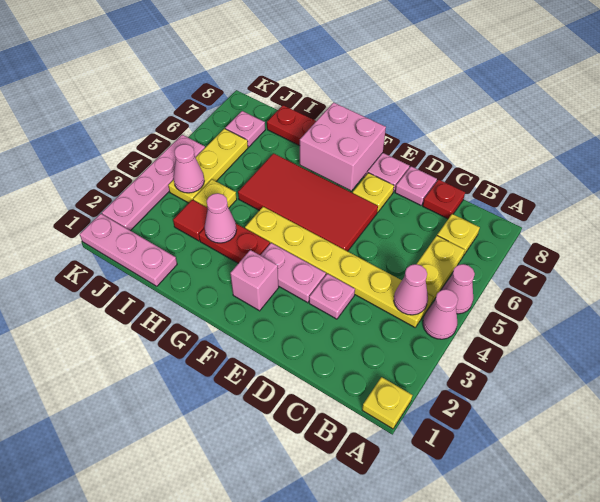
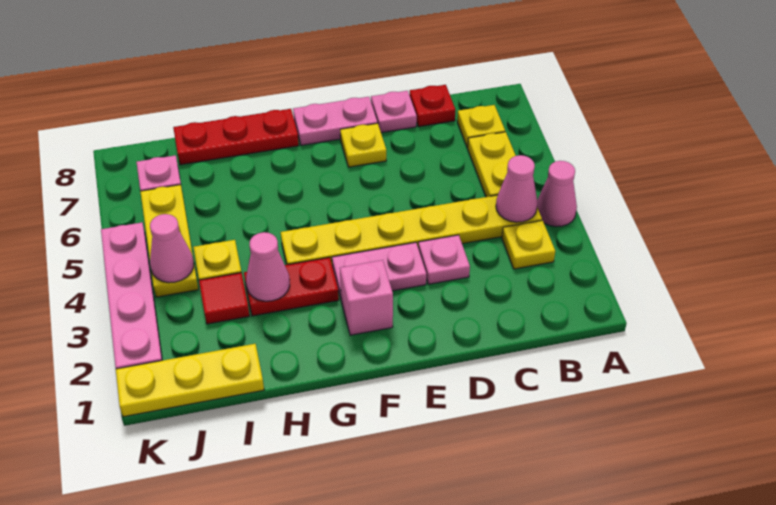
yellow 1x1 plate [362,377,412,429] -> yellow 1x1 plate moved to [502,220,555,269]
pink 1x1 cone [442,264,475,314] -> none
red 2x4 tile [238,153,378,251] -> none
pink 2x2 brick [300,102,386,190] -> none
pink 1x3 plate [80,214,177,286] -> yellow 1x3 plate [116,344,264,417]

